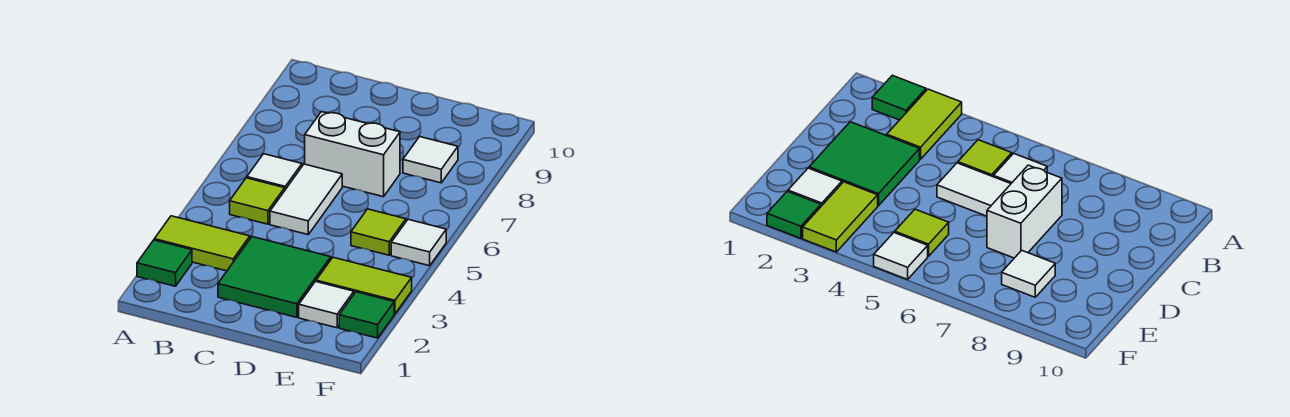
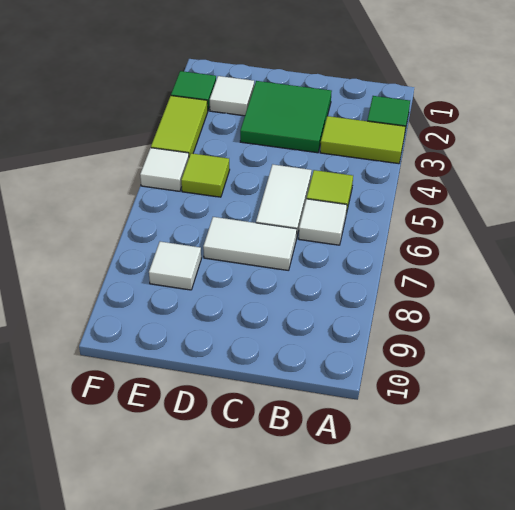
white 1x2 brick [305,112,400,197] -> white 1x2 tile [203,217,297,271]
lime 1x2 tile [316,257,412,314] -> lime 1x2 tile turned to [151,96,208,156]

